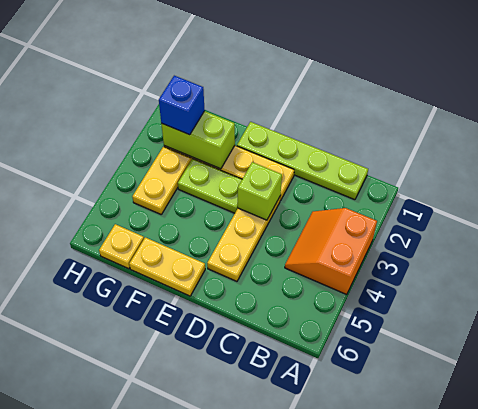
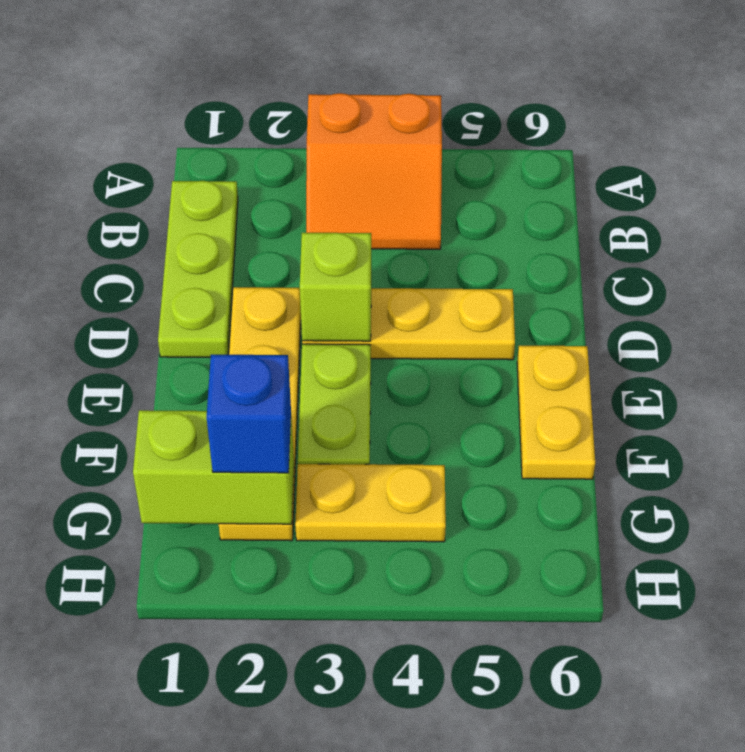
lime 1x4 plate [237,122,368,200] -> lime 1x3 plate [158,181,238,357]
lime 1x2 brick [161,111,235,169] -> lime 1x2 brick turned to [133,410,294,524]
yellow 1x1 plate [99,224,144,269] -> none

